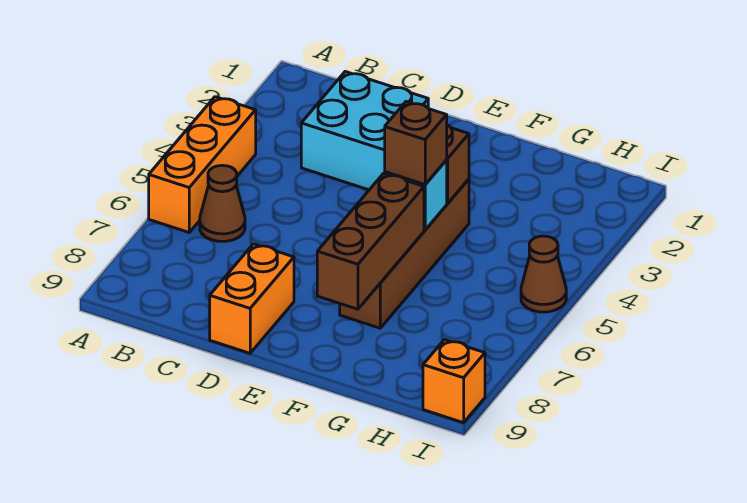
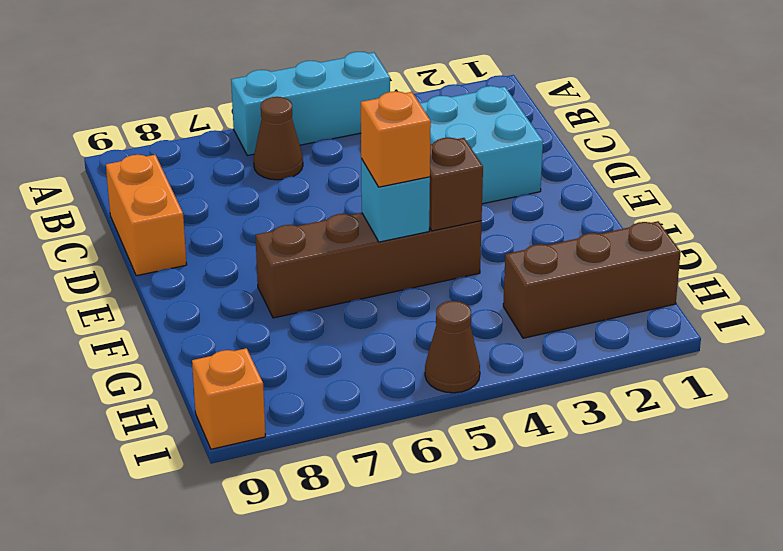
orange 1x3 brick [149,97,256,232] -> cyan 1x3 brick [231,52,390,155]
orange 1x2 brick [210,244,294,353] -> orange 1x2 brick turned to [106,155,187,276]
brown 1x1 brick [385,102,447,184] -> orange 1x1 brick [361,91,431,187]
brown 1x3 brick [317,173,424,309] -> brown 1x3 brick moved to [503,221,681,338]

